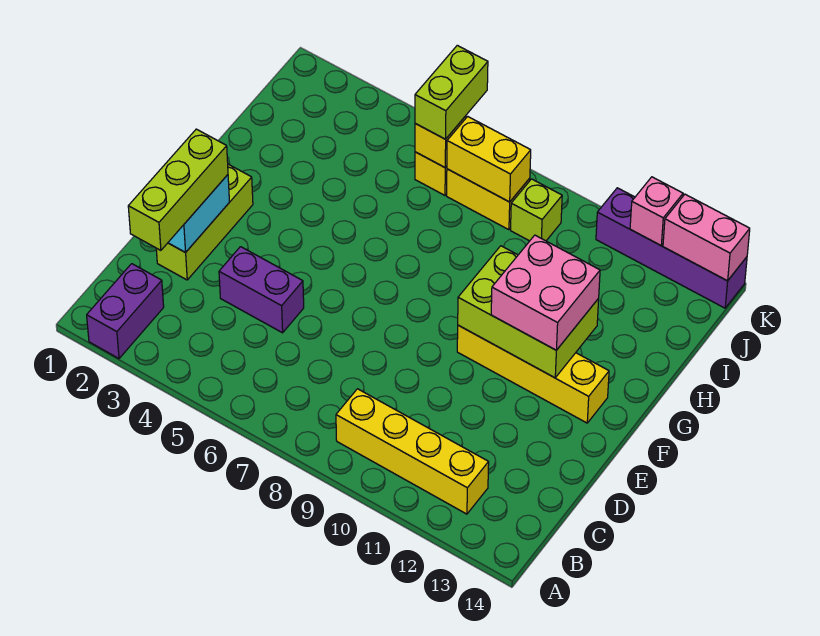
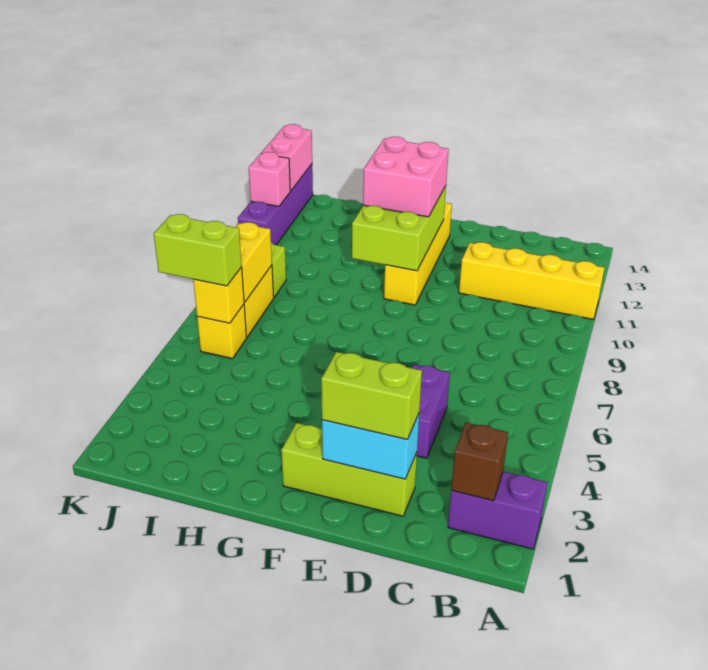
none -> brown 1x1 brick [451,423,508,501]
yellow 1x4 brick [336,389,489,514] -> yellow 1x4 brick turned to [459,242,604,319]
lime 1x3 brick [128,129,228,250] -> lime 1x2 brick [321,352,422,439]

